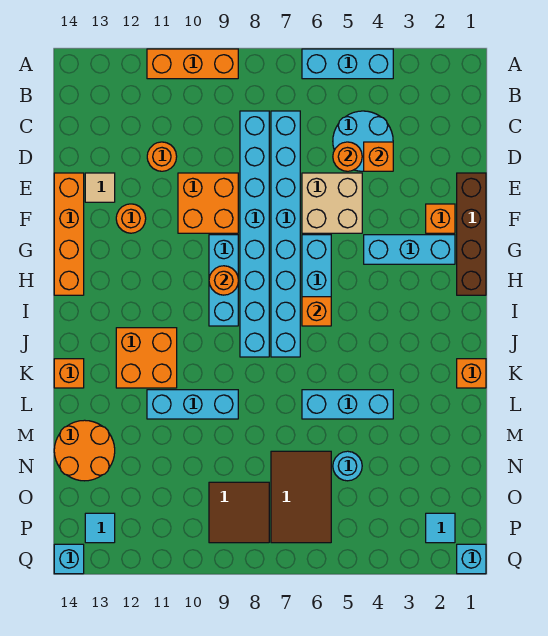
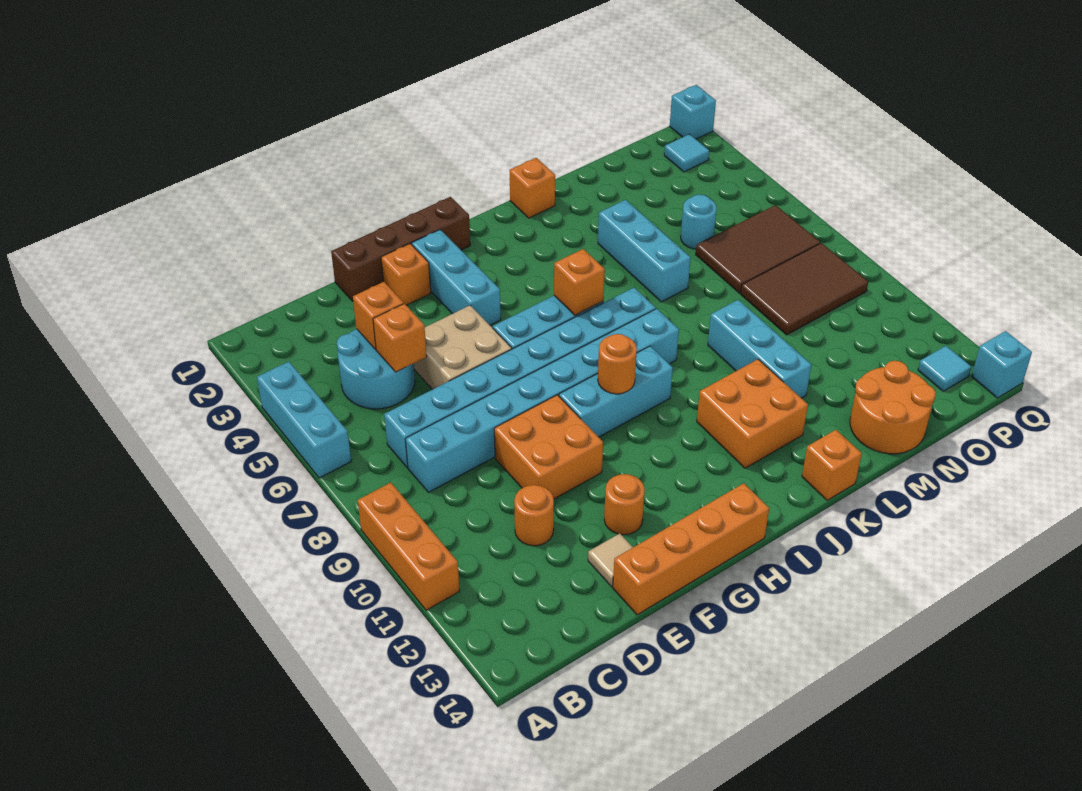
orange 1x1 round brick [333,142,362,171] -> orange 1x1 brick [373,304,427,372]
brown 2x2 tile [209,482,269,543] -> brown 2x3 tile [741,243,868,335]

